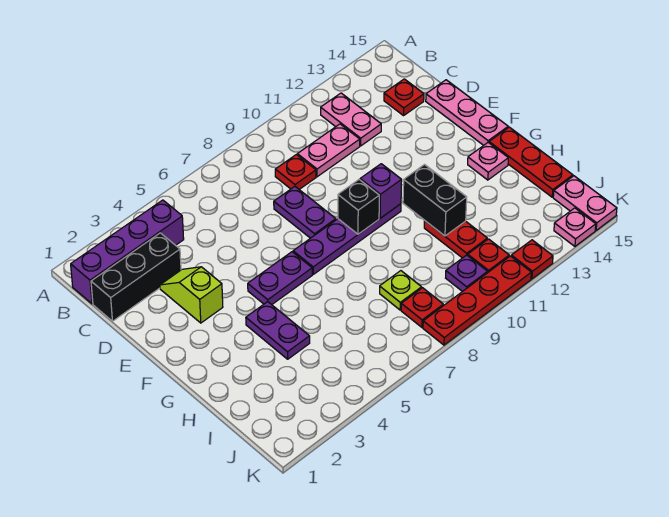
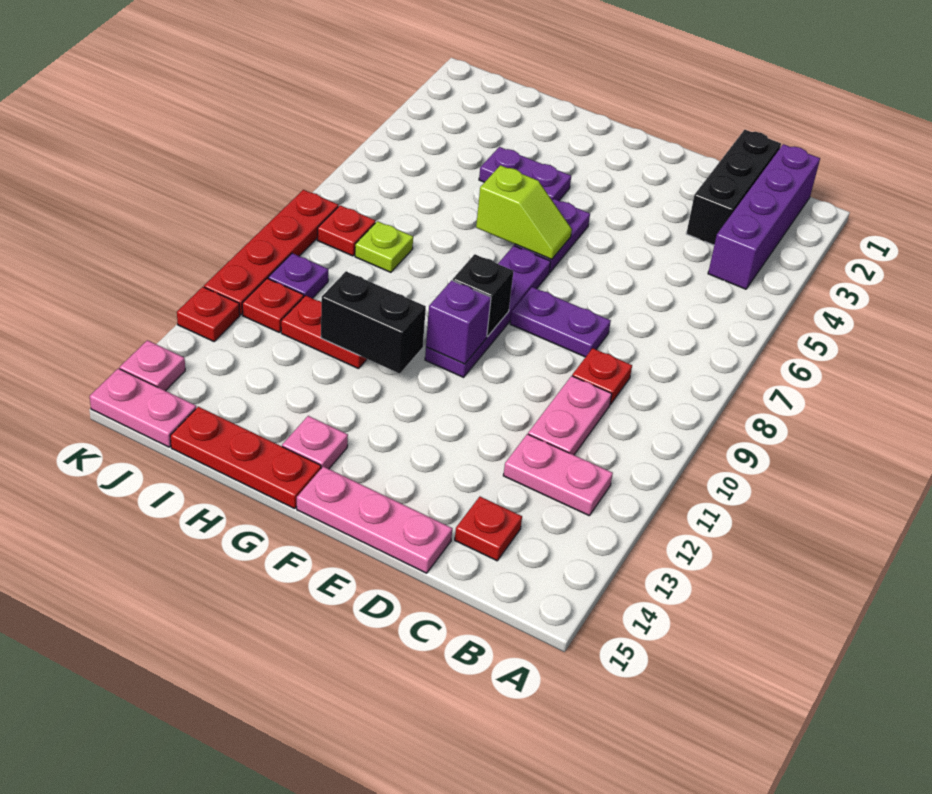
lime 1x2 slope [160,267,223,323] -> lime 1x2 slope moved to [476,165,572,259]

